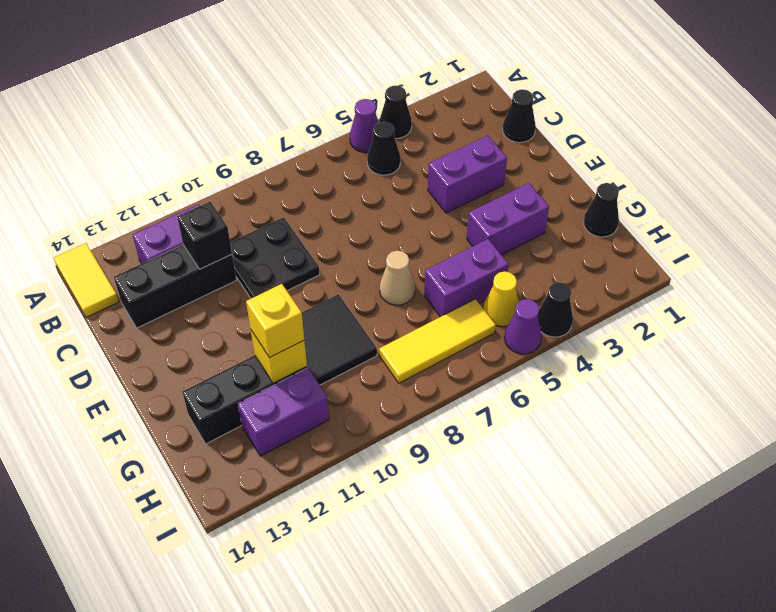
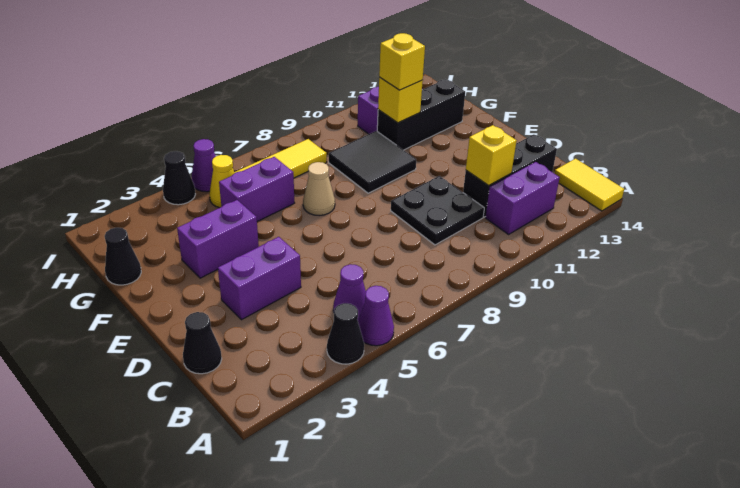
black 1x1 cone [367,122,400,175] -> purple 1x1 cone [333,264,366,321]
black 1x1 brick [177,201,232,269] -> yellow 1x1 brick [466,125,517,186]

